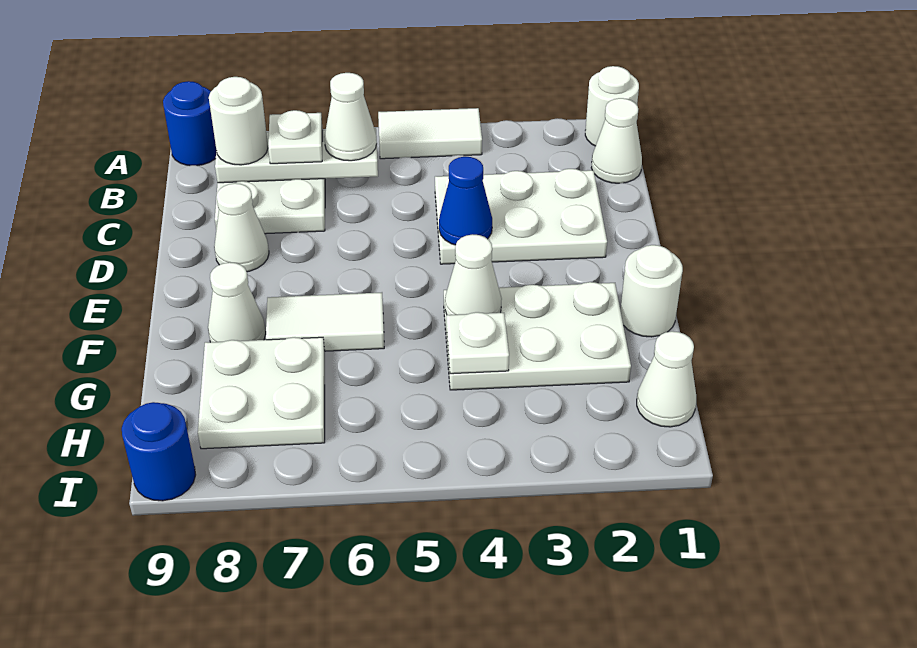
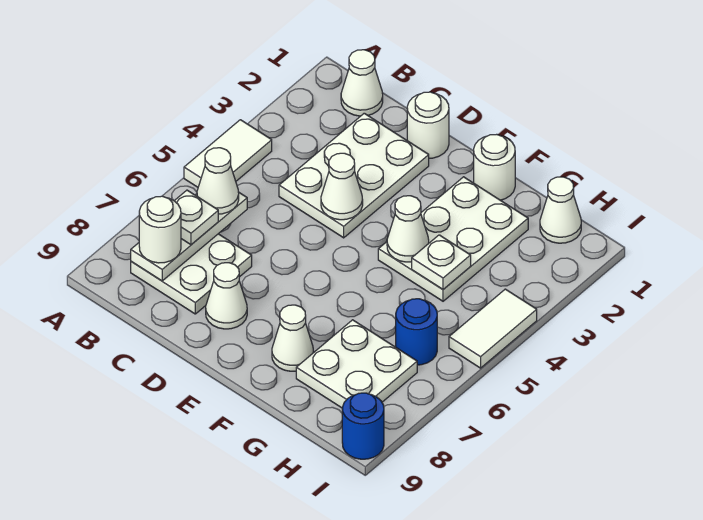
white 1x1 round brick [585,66,639,146] -> white 1x1 round brick moved to [407,92,449,158]
blue 1x1 round brick [163,81,216,166] -> blue 1x1 round brick moved to [396,299,437,365]
blue 1x1 cone [439,157,492,245] -> white 1x1 cone [321,153,363,220]
white 1x2 tile [266,293,384,351] -> white 1x2 tile moved to [449,289,537,368]

